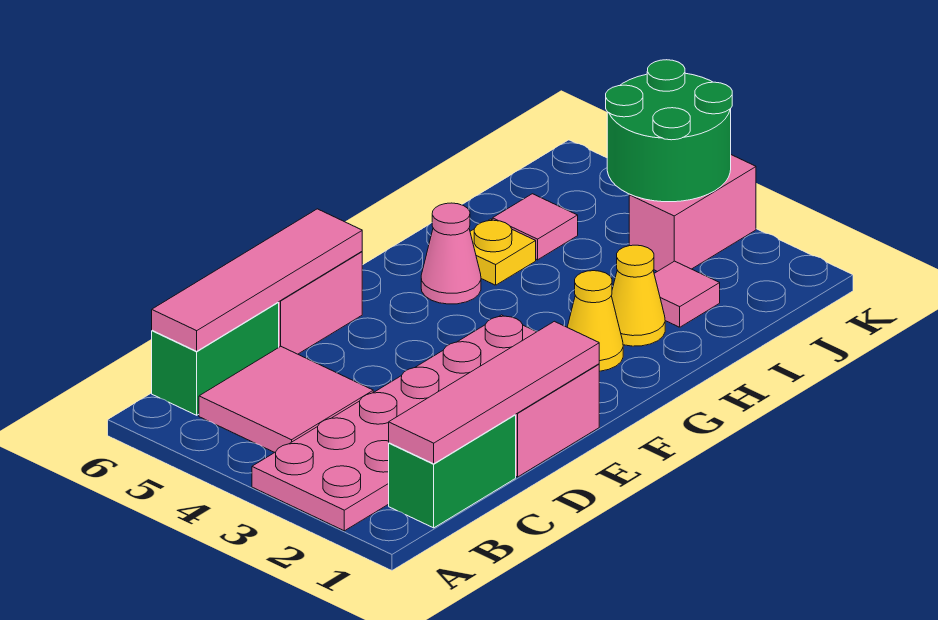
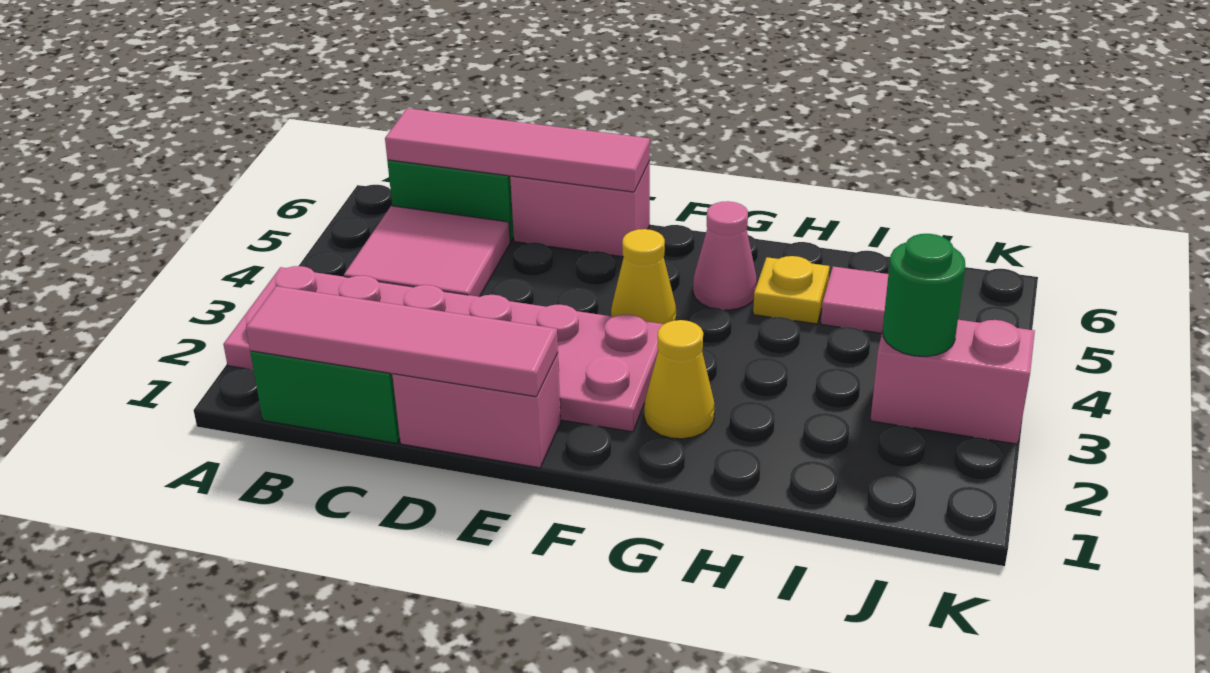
yellow 1x1 cone [611,245,665,346] -> yellow 1x1 cone moved to [611,229,676,324]
pink 1x1 tile [654,261,720,327] -> none
green 2x2 round brick [606,60,732,202] -> green 1x1 round brick [883,234,965,357]

